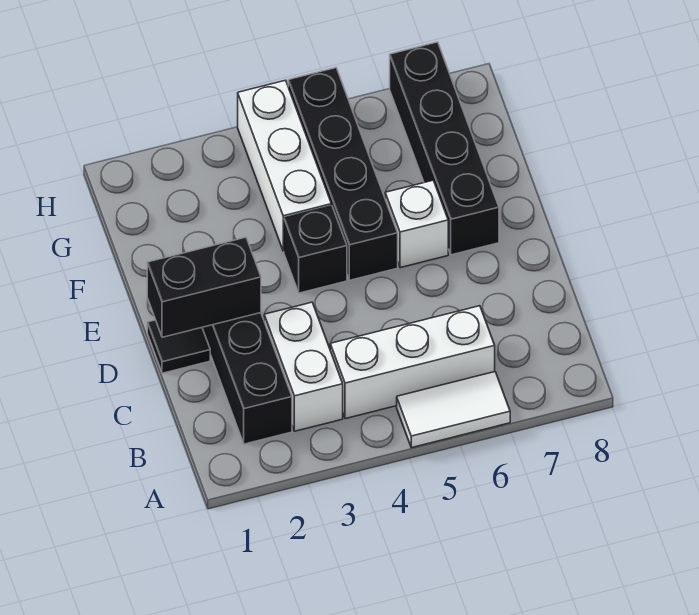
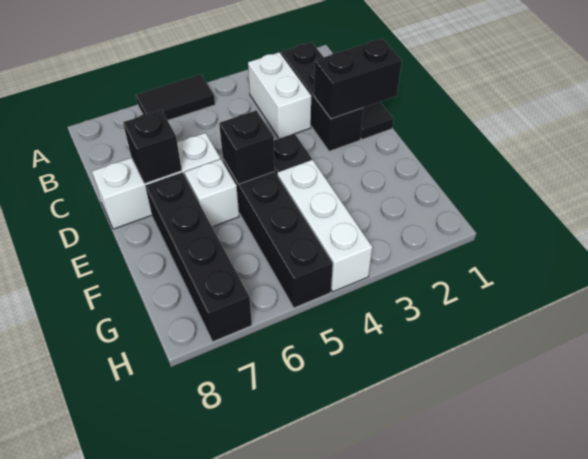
white 1x2 tile [397,372,510,448] -> black 1x2 tile [136,74,215,120]
white 1x3 brick [330,306,495,419] -> white 1x3 brick moved to [92,133,220,229]
none -> black 1x1 brick [123,110,182,184]
none -> black 1x1 brick [219,110,275,184]

